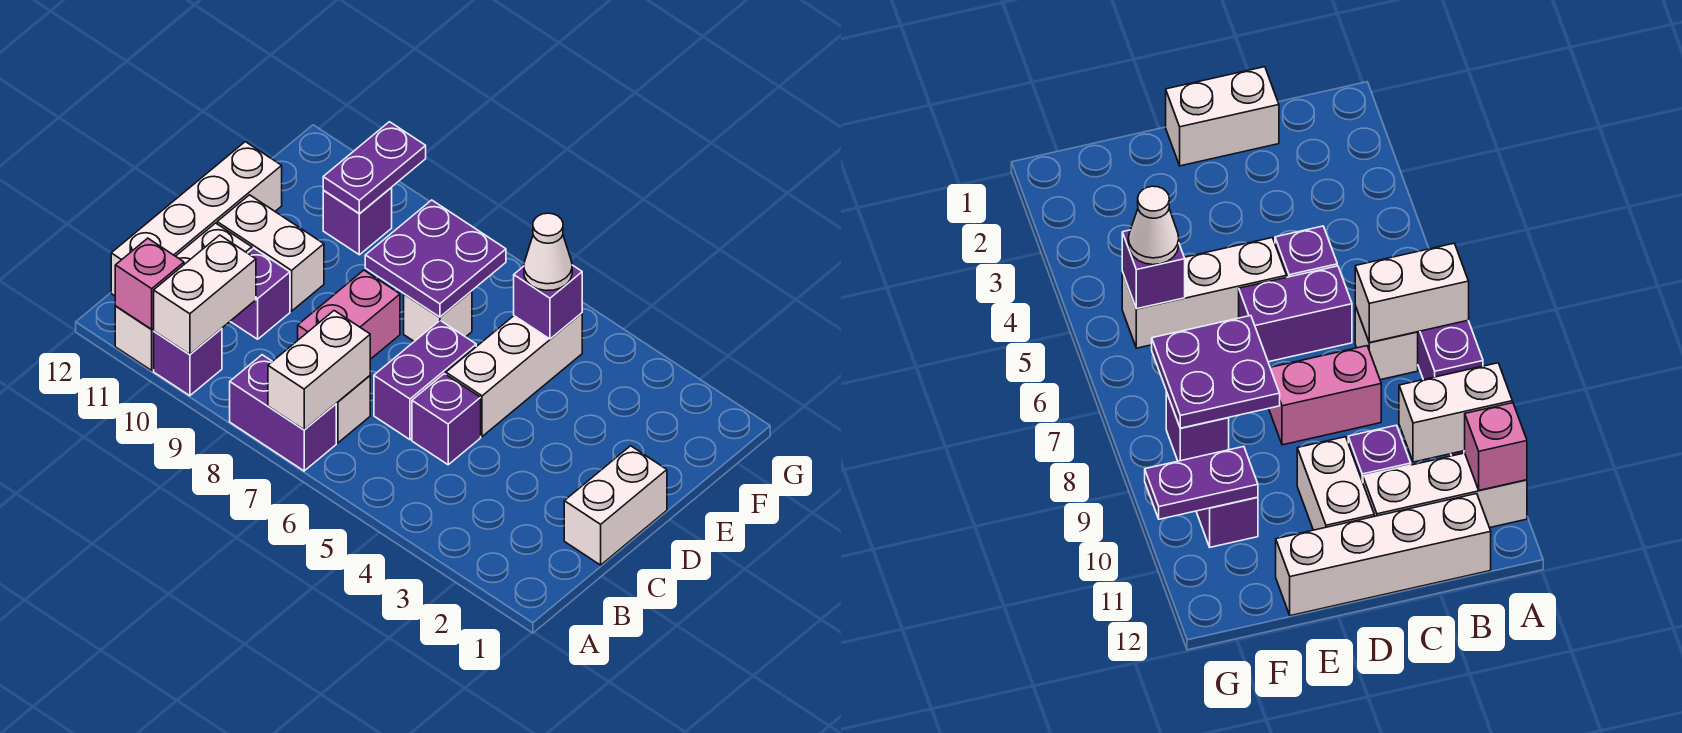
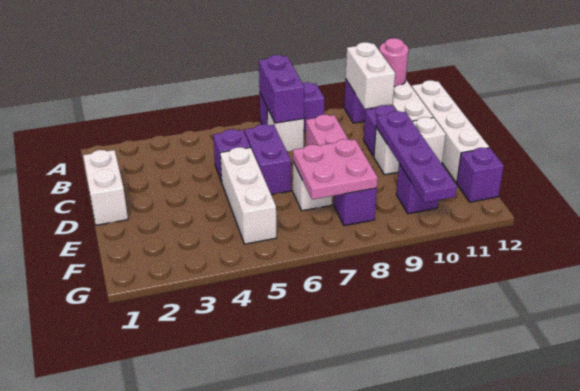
white 1x2 brick [268,311,370,430] -> purple 1x2 brick [259,55,304,123]
pink 1x1 brick [115,238,184,329] -> pink 1x1 round brick [379,38,409,87]
purple 2x2 plate [365,200,506,317] -> pink 2x2 plate [293,139,378,199]
purple 1x1 brick [514,265,582,339] -> purple 1x1 brick moved to [457,148,504,202]
white 1x1 cone [524,213,572,291] -> none
purple 1x2 plate [323,122,426,213] -> purple 1x4 plate [376,111,457,203]

